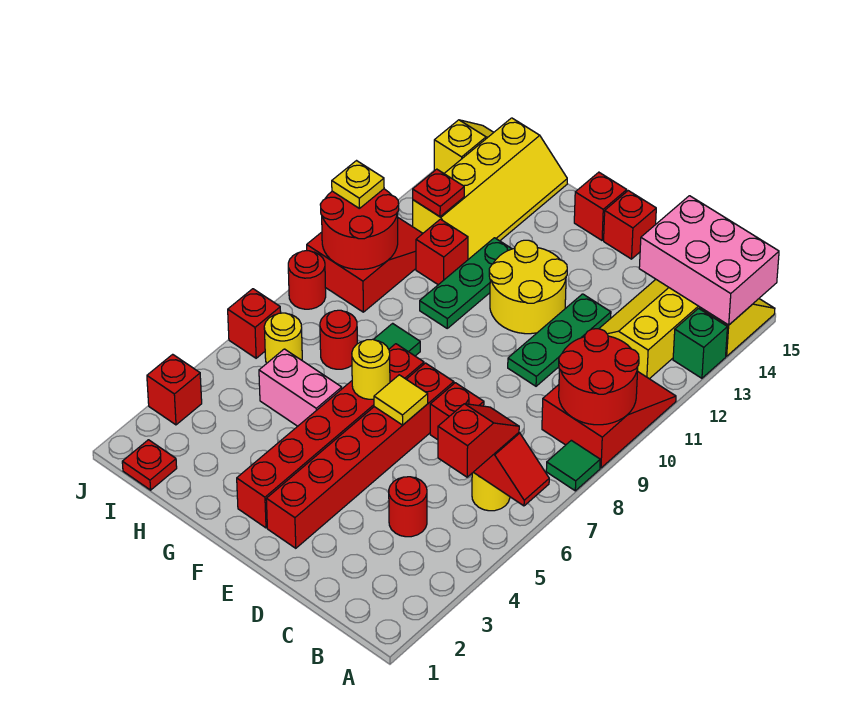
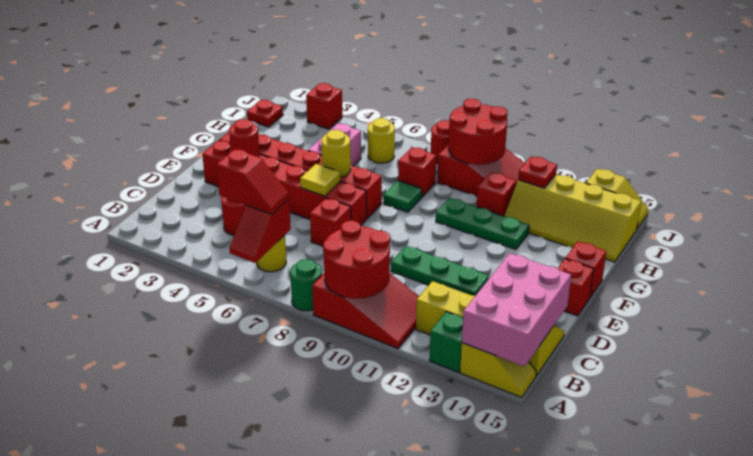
green 1x1 tile [546,440,600,491] -> green 1x1 round brick [290,259,322,311]
yellow 2x2 round brick [489,240,567,334] -> none
red 1x1 round brick [320,310,357,369] -> red 1x1 round brick moved to [229,119,260,157]
red 1x1 brick [228,289,281,358] -> red 1x1 brick moved to [398,147,436,197]
yellow 1x1 plate [332,161,384,209] -> none

